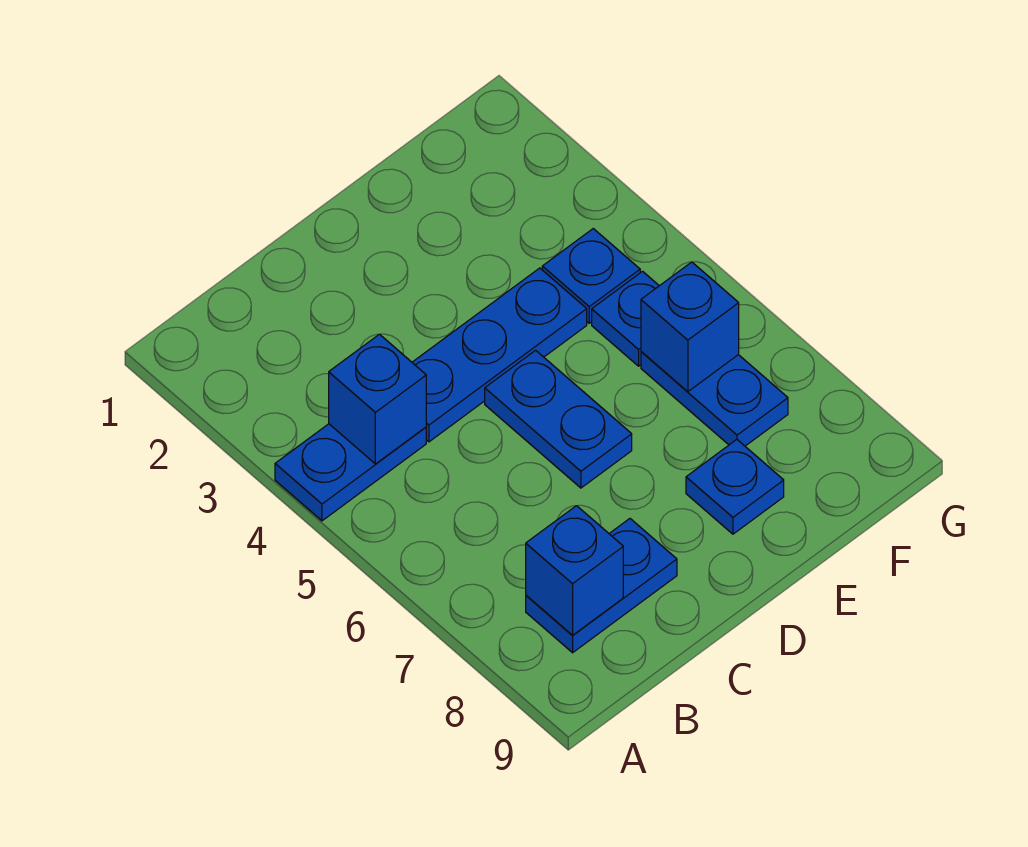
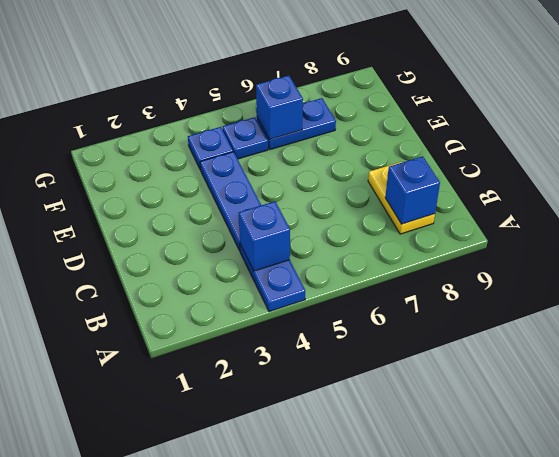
blue 1x2 plate [526,519,677,653] -> yellow 1x2 plate [368,162,435,234]
blue 1x2 plate [485,350,632,488] -> none
blue 1x1 plate [686,440,784,534] -> none

